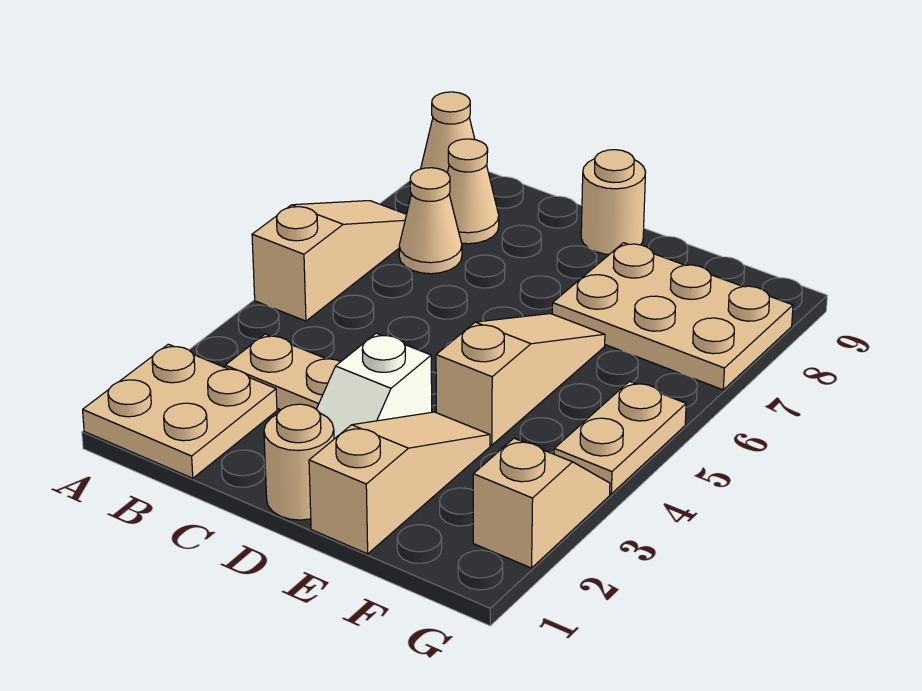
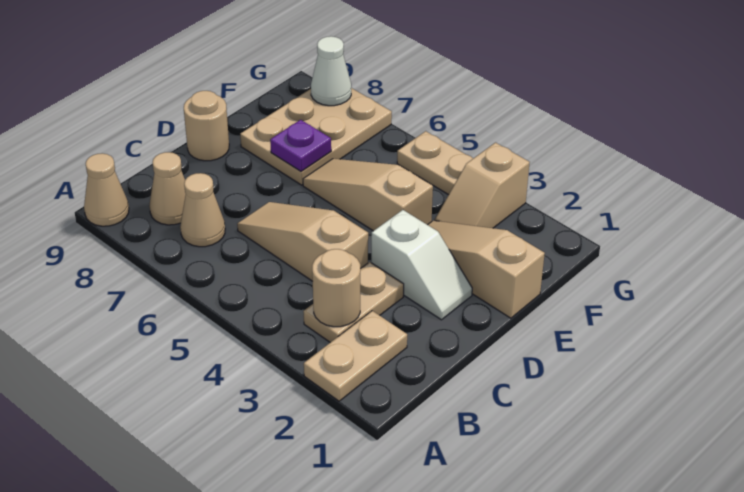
tan 2x2 plate [83,344,277,478] -> tan 1x2 plate [304,311,407,401]
tan 1x3 slope [252,201,407,321] -> tan 1x3 slope moved to [237,202,368,281]
tan 1x1 round brick [264,404,334,520] -> tan 1x1 round brick moved to [312,249,360,327]
none -> purple 1x1 plate [270,120,331,171]
tan 1x2 slope [473,438,610,568] -> tan 1x2 slope turned to [435,143,530,228]
none -> white 1x1 cone [311,36,351,106]

